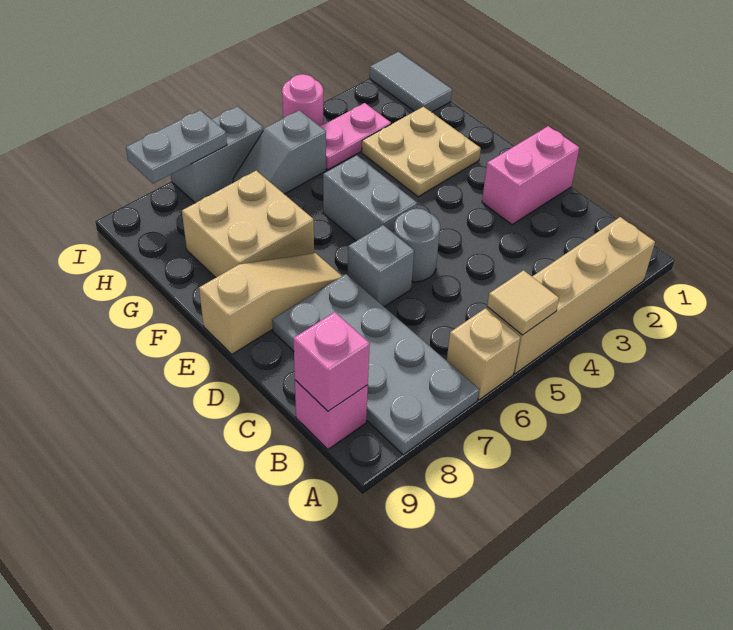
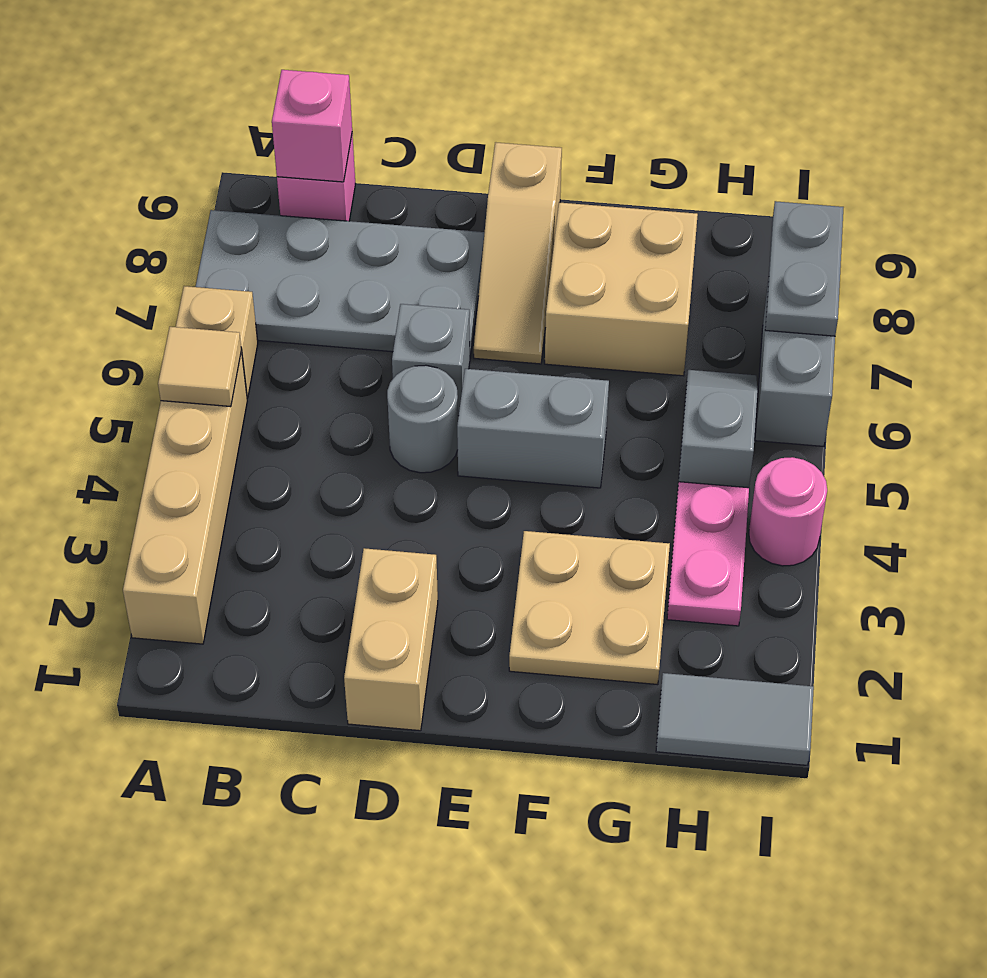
pink 1x2 brick [482,126,579,225] -> tan 1x2 brick [344,548,438,731]

